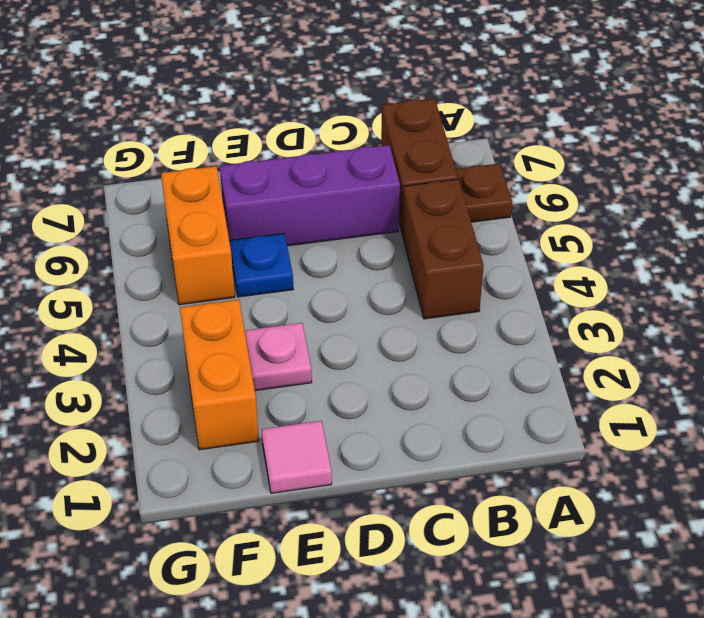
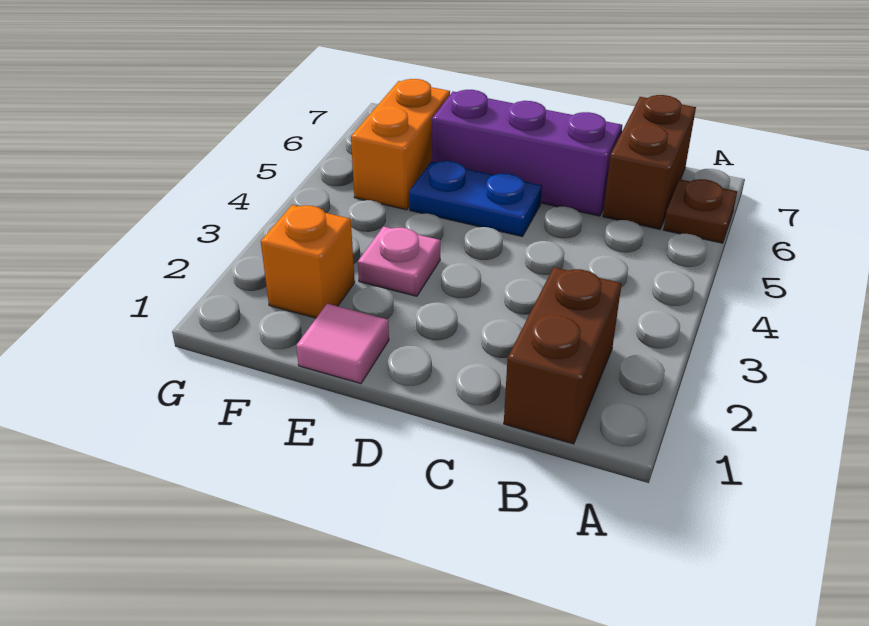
brown 1x2 brick [402,179,484,319] -> brown 1x2 brick moved to [504,267,622,444]
blue 1x1 plate [229,233,293,297] -> blue 1x2 plate [409,161,542,237]
orange 1x2 brick [180,300,259,450] -> orange 1x1 brick [261,205,355,318]

